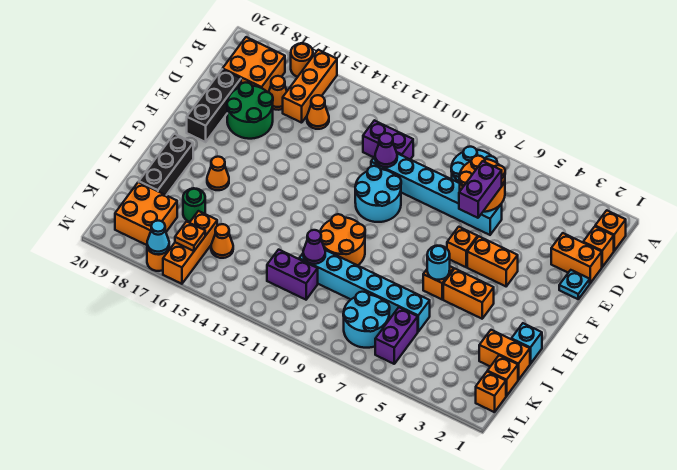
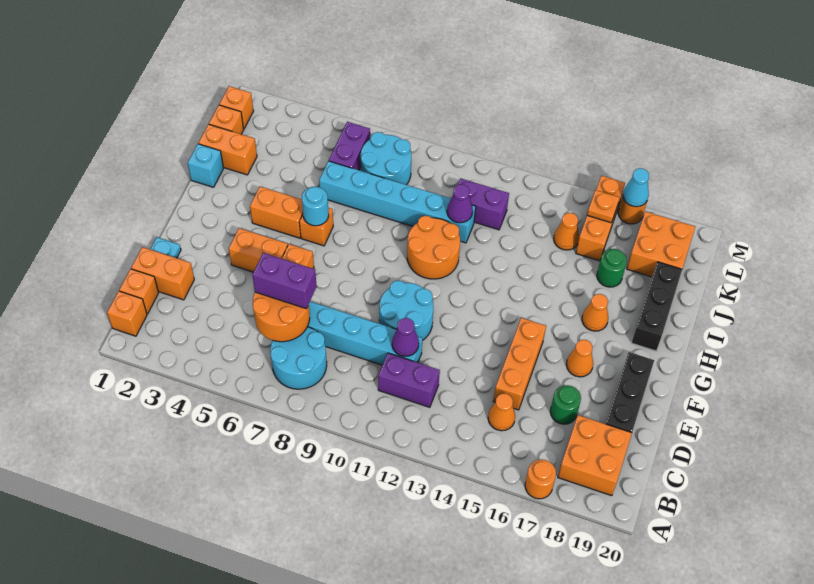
orange 1x3 brick [283,50,337,123] -> orange 1x3 brick moved to [493,318,546,410]
orange 1x1 cone [268,76,287,110] -> orange 1x1 cone moved to [566,340,593,377]
purple 1x2 brick [459,161,502,218] -> purple 1x2 brick turned to [252,253,317,308]
green 2x2 round brick [227,83,273,139] -> green 1x1 round brick [550,385,581,424]

